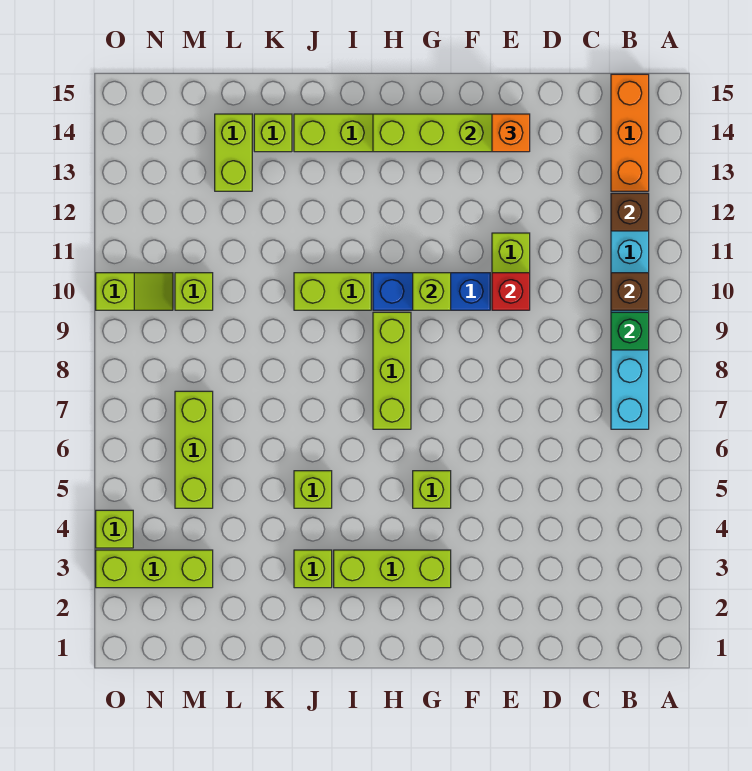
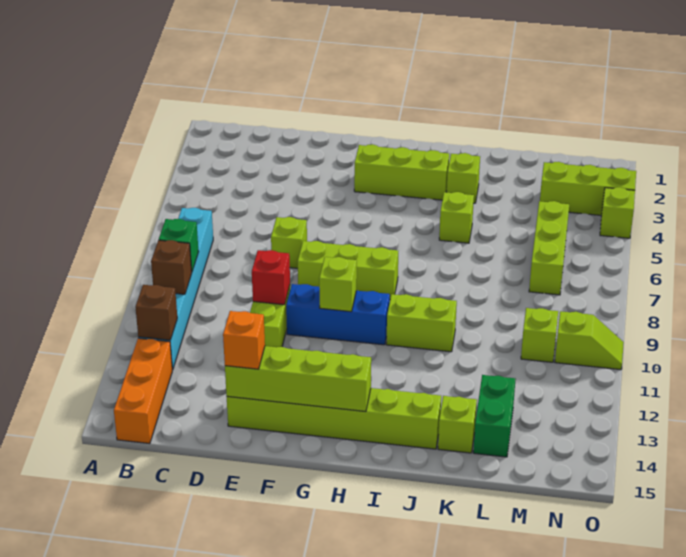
lime 1x1 brick [413,471,451,508] -> lime 1x1 brick moved to [271,217,307,268]
lime 1x3 brick [373,312,411,429] -> lime 1x3 brick turned to [298,241,398,298]
lime 1x2 brick [215,114,252,191] -> green 1x2 brick [473,375,516,457]
lime 1x2 slope [96,273,173,310] -> lime 1x2 slope turned to [555,311,624,370]

